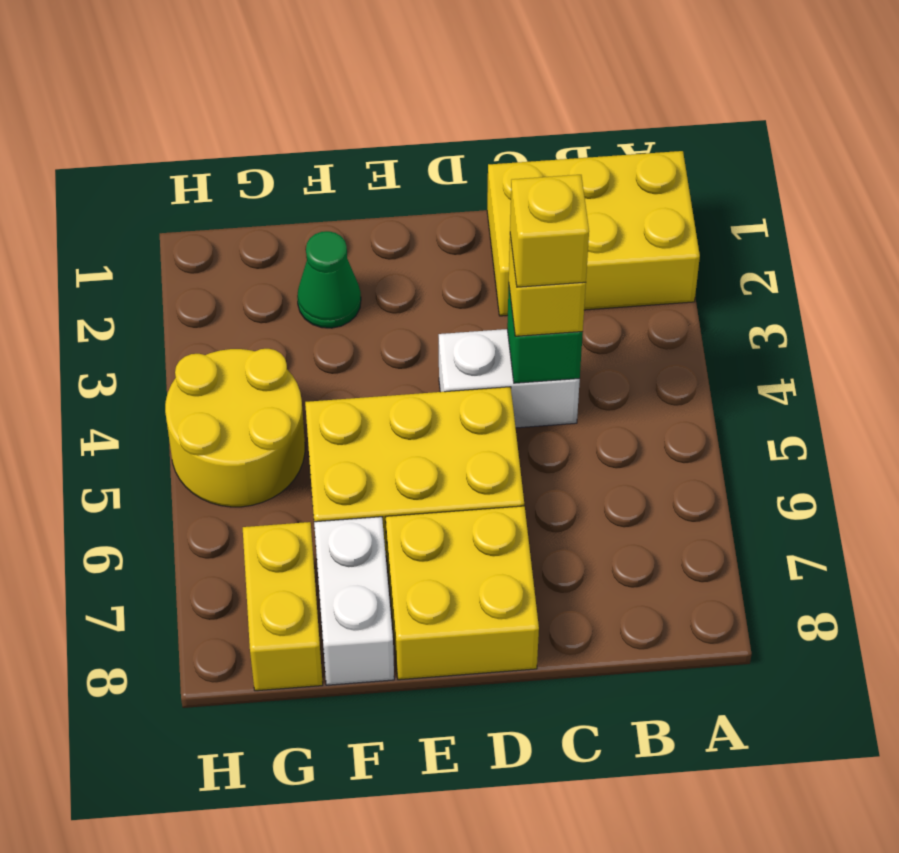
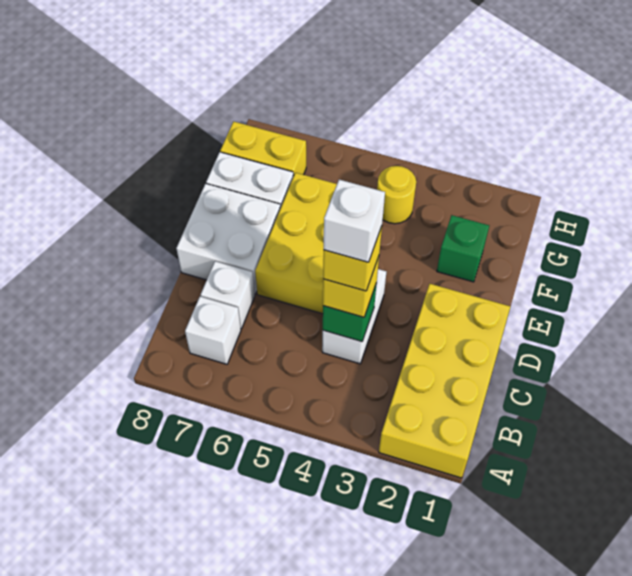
yellow 2x3 brick [487,151,700,316] -> yellow 2x4 brick [379,284,510,478]
none -> white 1x1 brick [185,296,241,364]
none -> white 1x1 brick [324,180,385,262]
none -> white 1x1 brick [201,261,255,329]
yellow 2x2 brick [386,506,539,680] -> white 2x2 brick [176,184,280,294]
green 1x1 cone [297,231,361,328] -> green 1x1 brick [437,215,489,282]
yellow 2x2 round brick [165,349,305,507] -> yellow 1x1 round brick [377,166,416,224]

